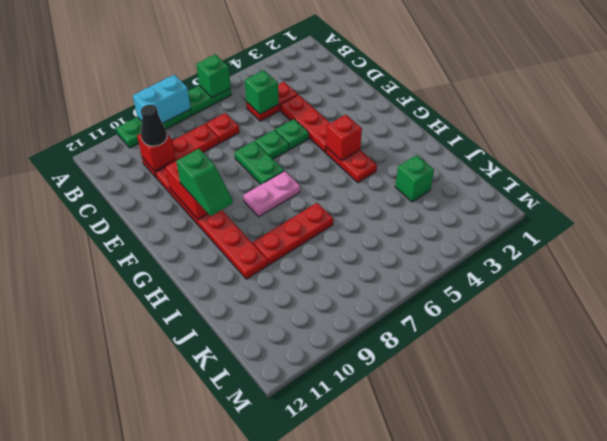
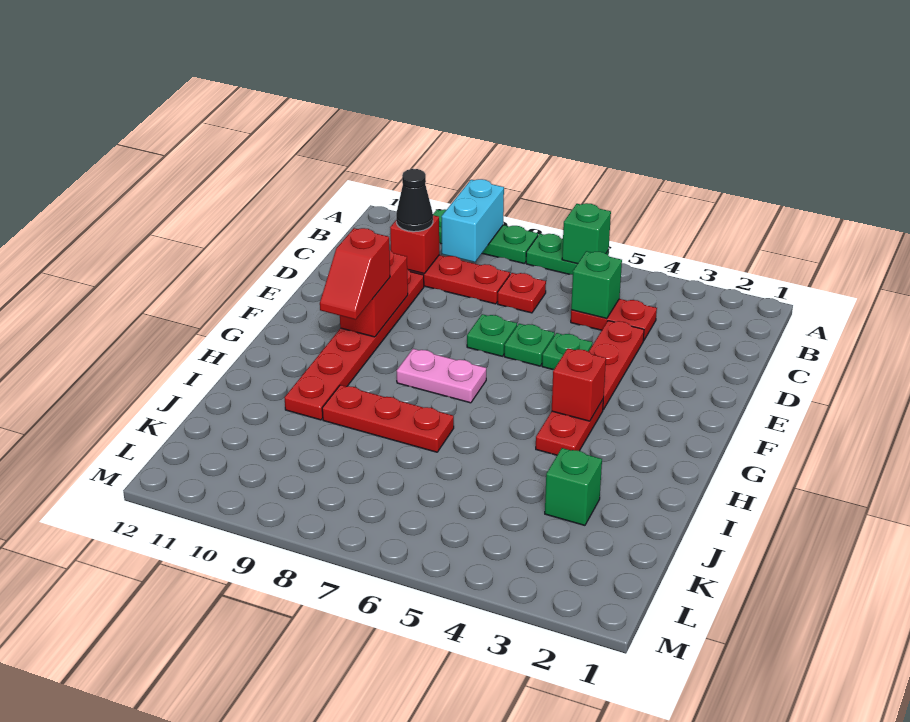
cyan 1x2 brick [133,75,191,123] -> cyan 1x2 brick turned to [441,179,504,262]
green 1x2 plate [235,141,284,184] -> green 1x1 plate [467,314,517,356]
green 1x2 slope [176,149,233,216] -> red 1x2 slope [320,228,390,319]

